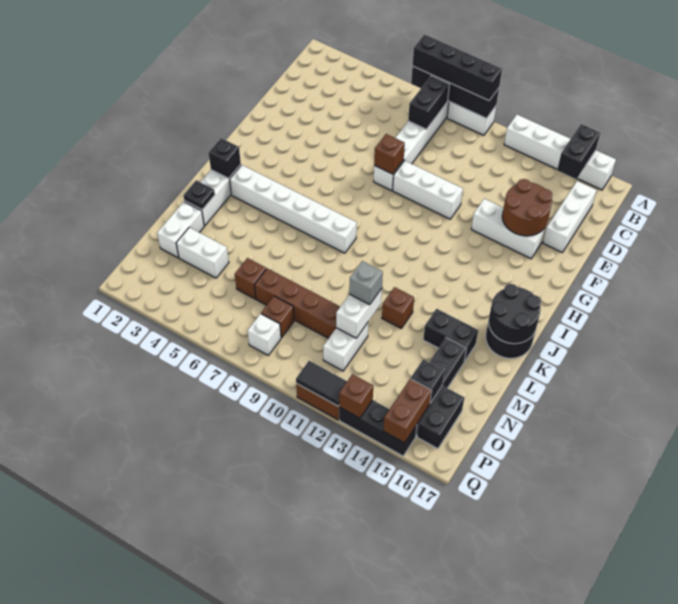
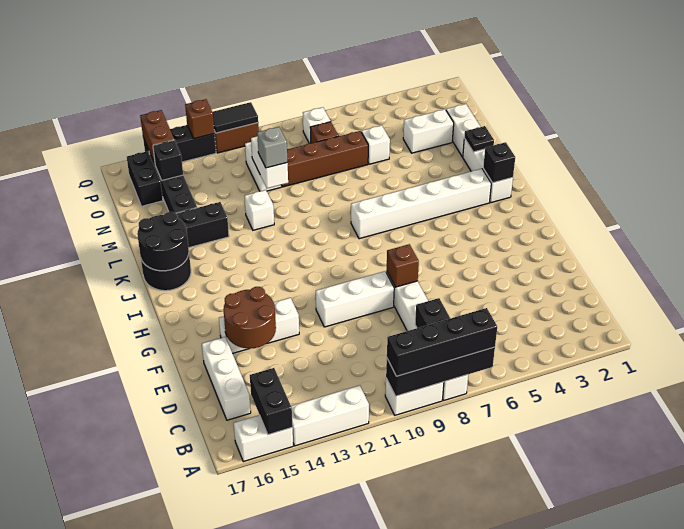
brown 1x1 brick [382,287,414,328] -> white 1x1 brick [245,190,274,230]
brown 1x1 brick [235,258,266,299] -> white 1x1 brick [361,125,390,164]

